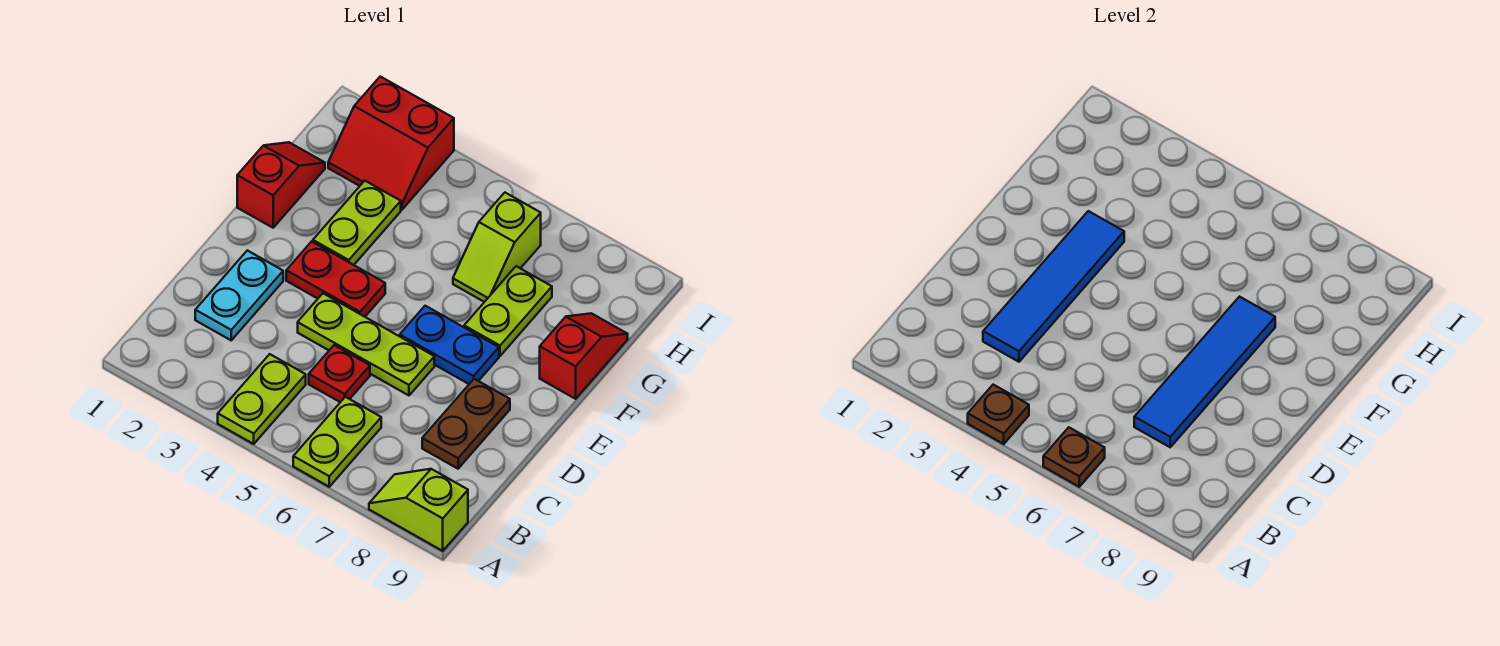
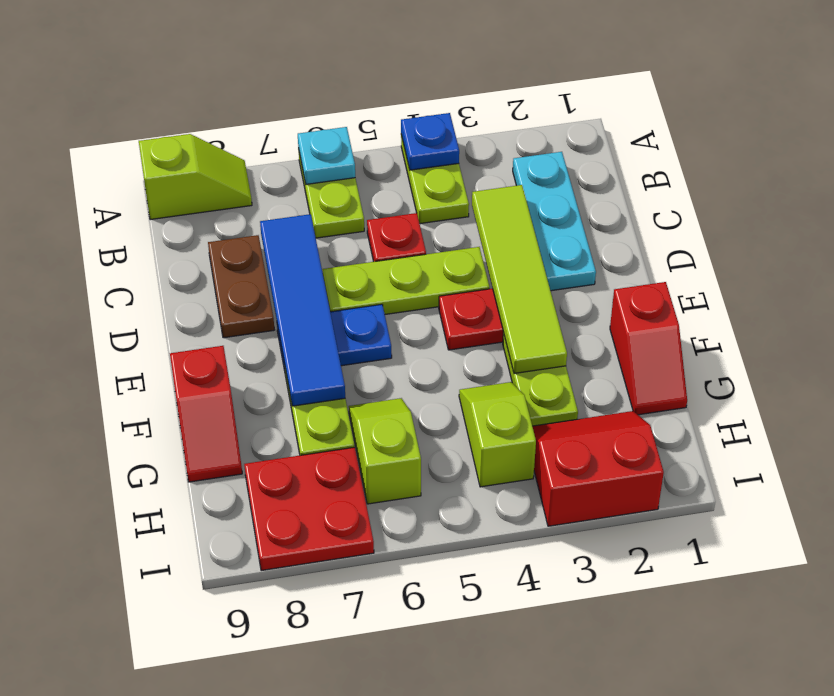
brown 1x1 plate [968,385,1029,444] -> blue 1x1 plate [401,113,459,170]
brown 1x1 plate [1043,427,1105,487] -> cyan 1x1 plate [298,127,355,184]
cyan 1x2 plate [195,250,283,340] -> cyan 1x3 plate [513,152,596,291]
blue 1x4 tile [983,211,1124,362] -> lime 1x4 tile [472,185,567,373]
none -> lime 1x2 slope [459,382,536,487]
none -> red 2x2 plate [244,447,374,571]

